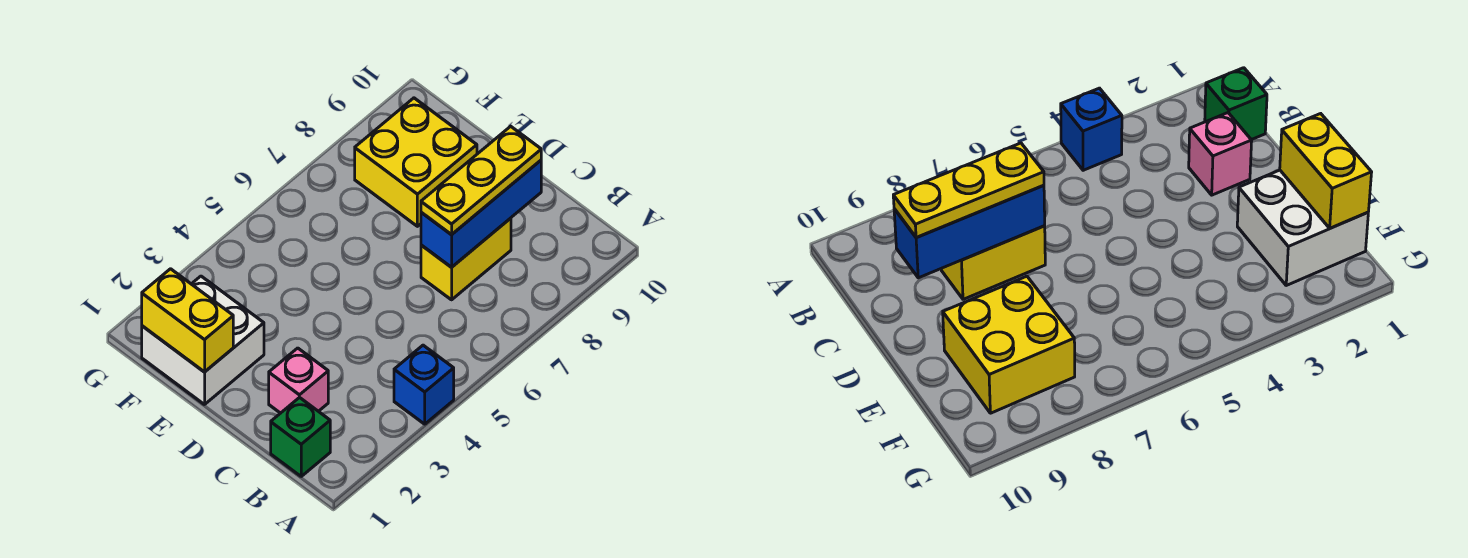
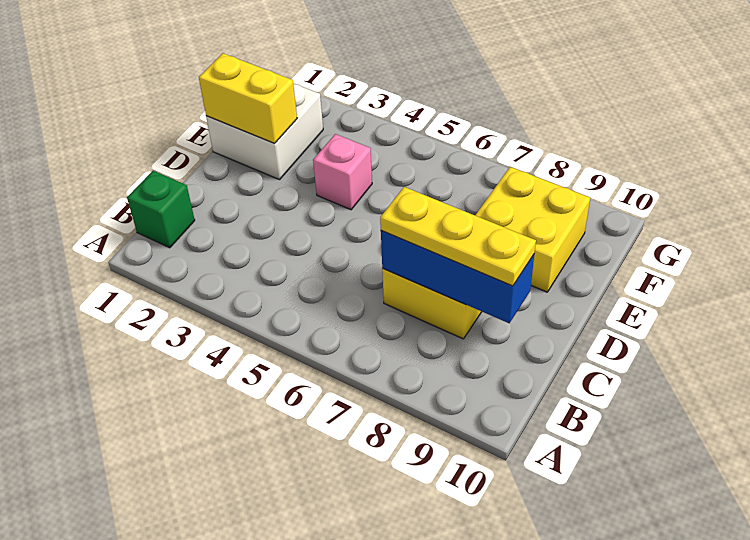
blue 1x1 brick [394,345,454,424] -> none
pink 1x1 brick [269,348,328,413] -> pink 1x1 brick moved to [313,134,372,210]
yellow 1x2 brick [142,269,233,372] -> yellow 1x2 brick turned to [199,53,297,143]

